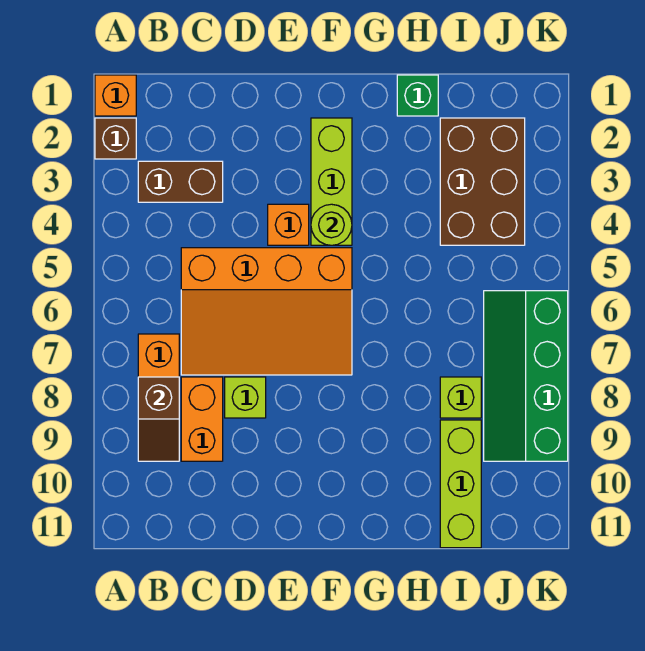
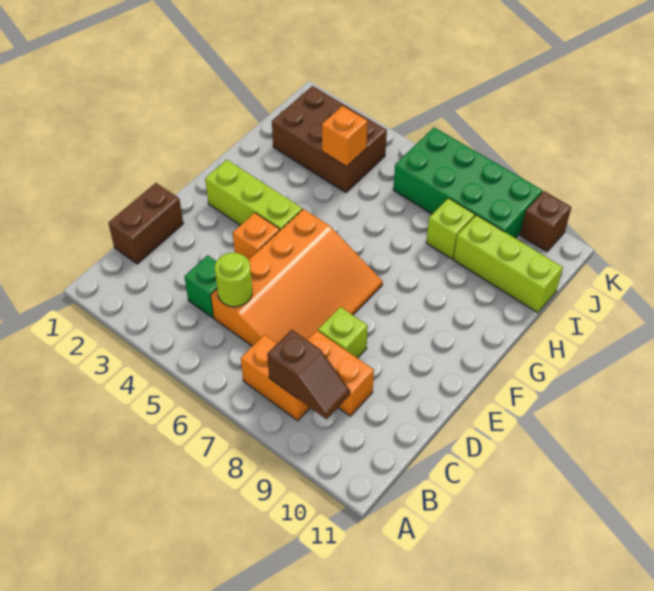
orange 1x1 brick [95,75,136,116] -> orange 1x1 brick moved to [322,106,368,167]
brown 1x1 brick [95,118,136,159] -> brown 1x1 brick moved to [520,191,571,252]
brown 1x2 brick [138,161,223,202] -> brown 1x2 brick moved to [108,183,183,264]
lime 1x1 round brick [311,204,352,245] -> lime 1x1 round brick moved to [215,253,252,307]
green 1x1 brick [397,75,438,116] -> green 1x1 brick moved to [184,255,217,318]
green 2x4 slope [484,291,568,461] -> green 2x4 brick [393,127,542,238]

